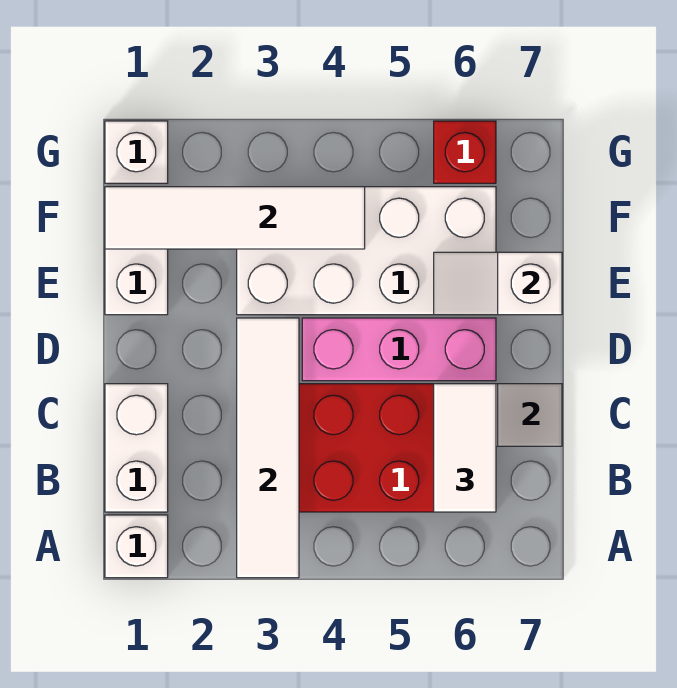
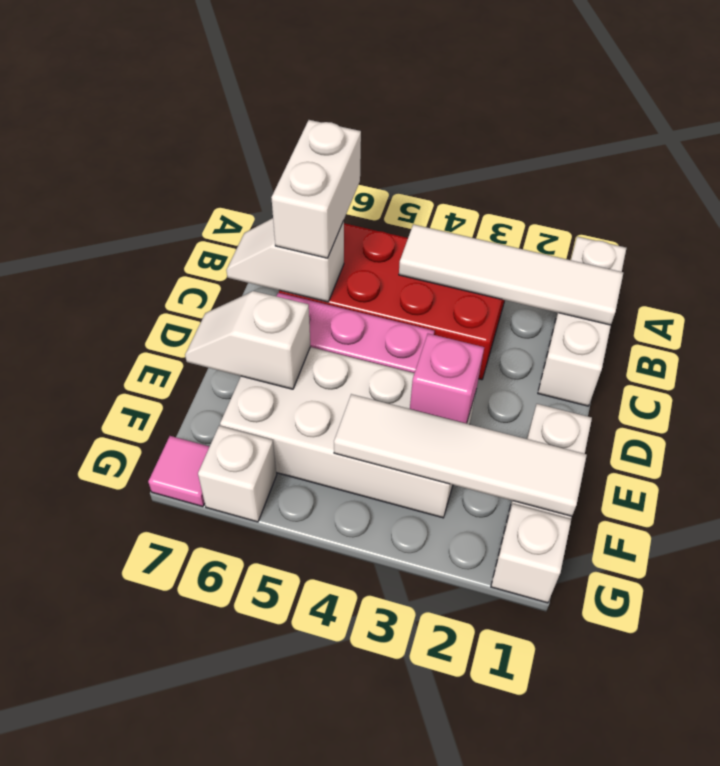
white 1x4 tile [237,318,299,578] -> white 1x4 tile turned to [399,224,623,325]
white 1x2 tile [434,384,496,512] -> white 1x2 brick [271,120,361,258]
none -> pink 1x1 brick [410,334,484,424]
white 1x2 slope [434,252,562,315] -> white 1x2 slope turned to [185,291,310,389]
red 1x1 brick [434,121,496,183] -> white 1x1 brick [198,426,277,522]
none -> pink 1x1 tile [148,436,210,507]

